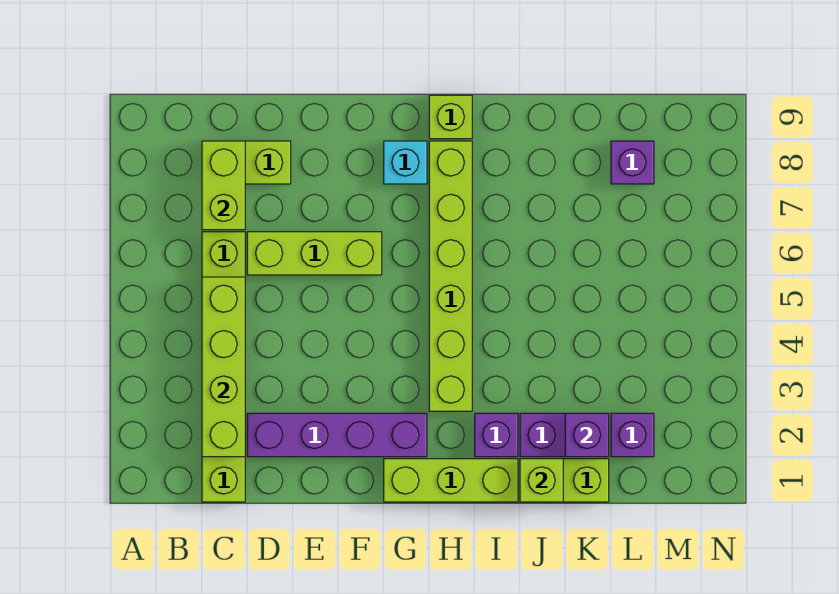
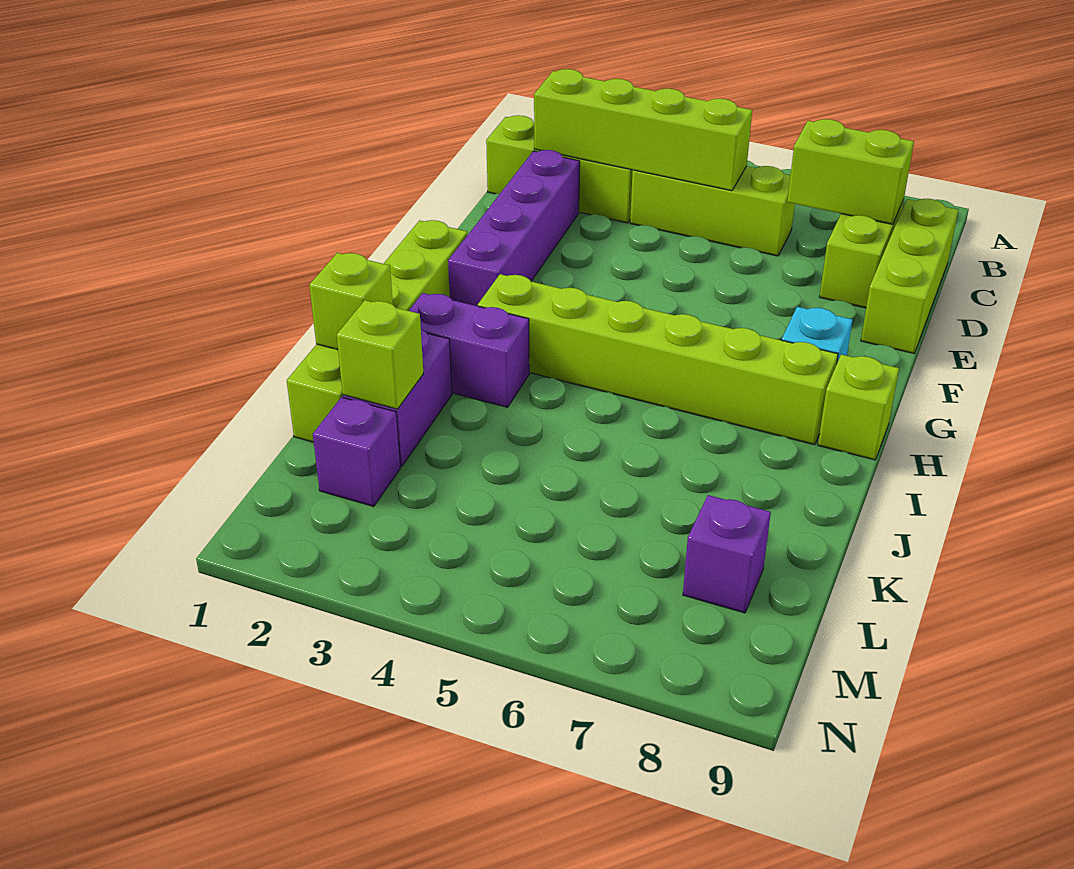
lime 1x3 brick [247,232,382,275] -> lime 1x3 brick moved to [861,199,958,353]
purple 1x1 brick [475,413,518,457] -> purple 1x2 brick [409,293,529,407]
purple 1x1 brick [565,413,609,457] -> lime 1x1 brick [337,300,423,409]

